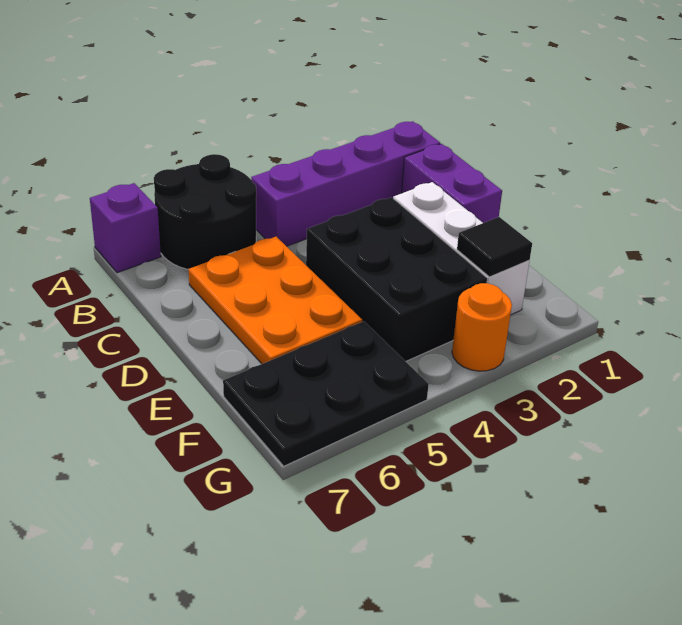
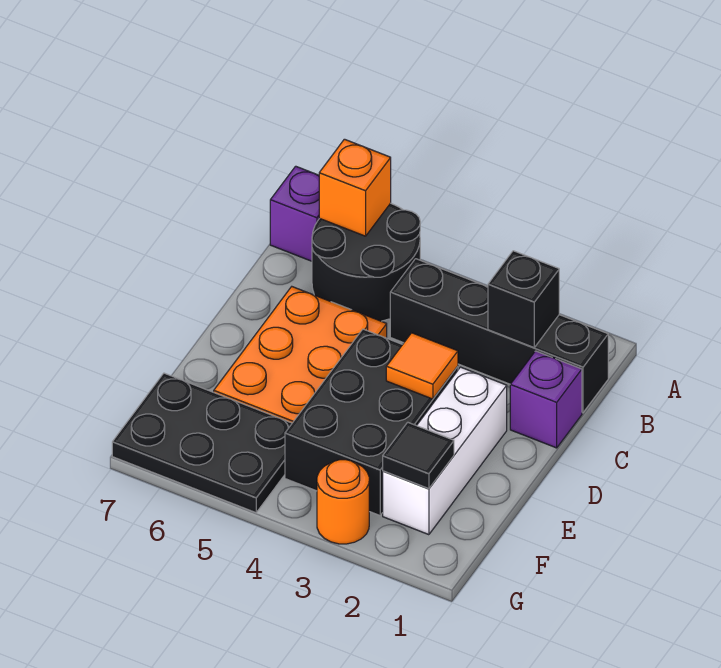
none -> orange 1x1 brick [319,139,391,236]
purple 1x4 brick [251,121,440,246] -> black 1x4 brick [390,259,608,413]
none -> black 1x1 brick [488,251,559,347]
purple 1x2 brick [402,144,502,223] -> purple 1x1 brick [510,351,582,448]
none -> orange 1x1 tile [386,333,458,399]

